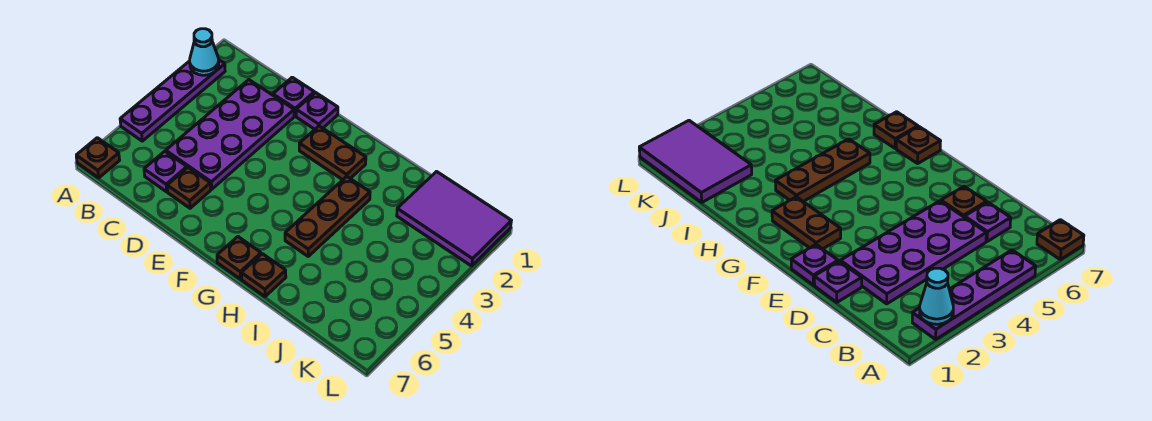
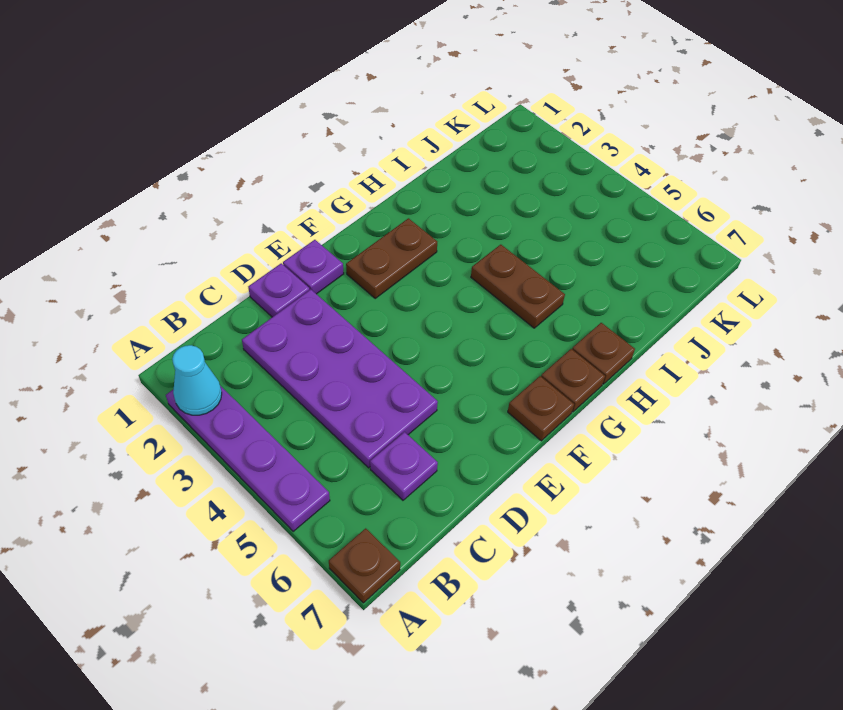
brown 1x1 plate [167,168,211,208] -> brown 1x1 plate moved to [508,376,574,441]
brown 1x3 plate [285,176,370,256] -> brown 1x2 plate [471,245,565,328]
purple 2x3 tile [397,172,511,266] -> none

